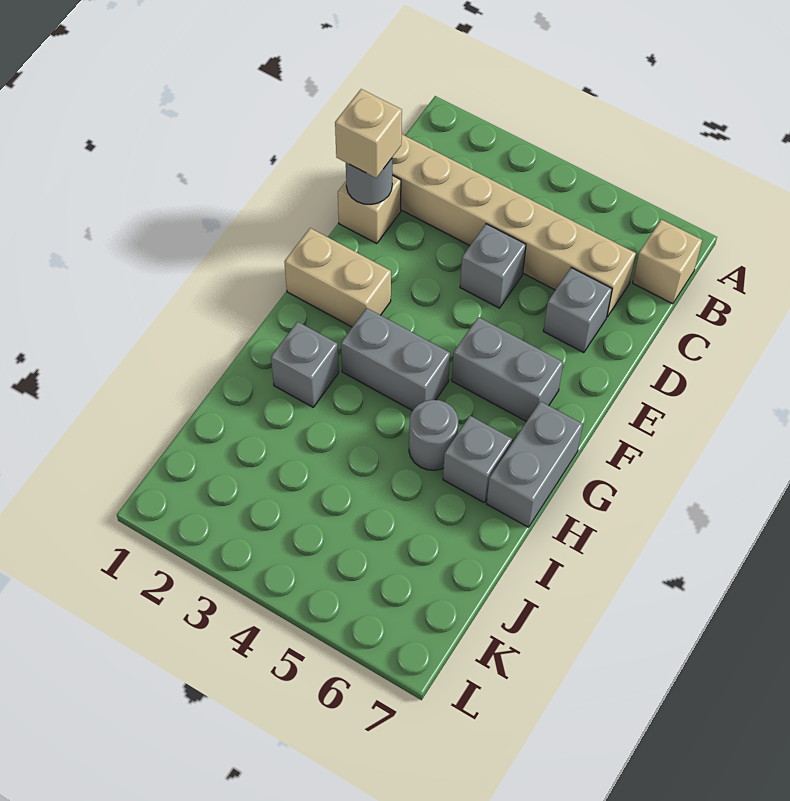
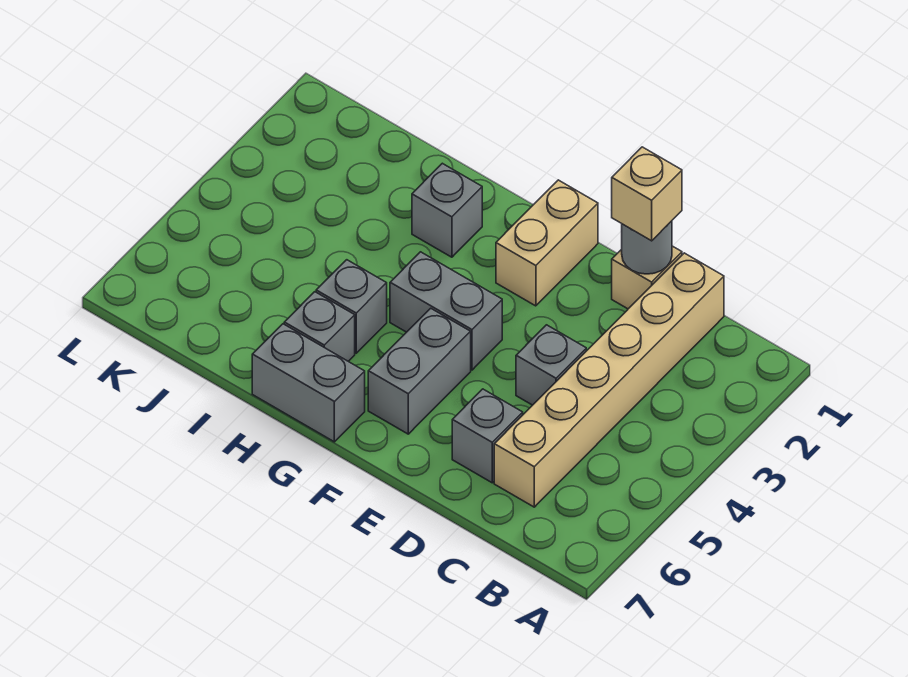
tan 1x1 brick [633,219,702,304] -> none
grey 1x2 brick [341,308,450,411] -> grey 1x2 brick turned to [390,252,502,370]
grey 1x1 round brick [409,400,459,470] -> grey 1x1 brick [316,260,387,353]

